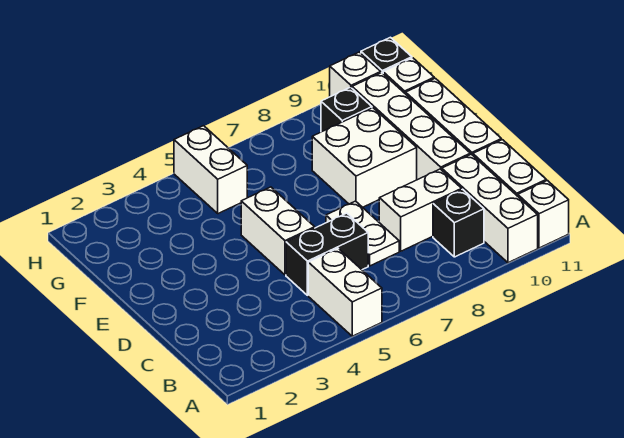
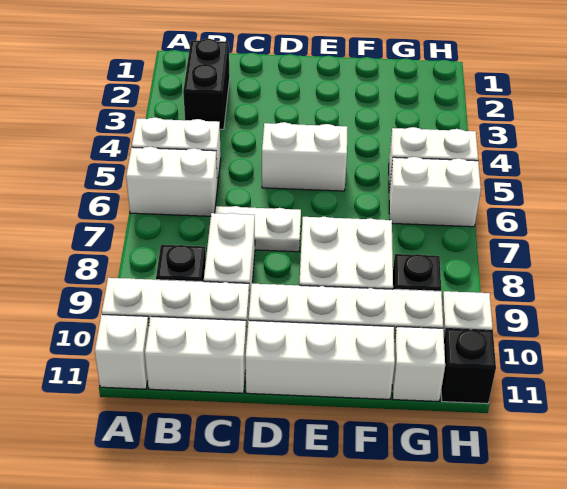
none -> white 1x2 brick [126,147,217,216]
black 1x2 brick [286,213,368,295] -> black 1x2 brick moved to [183,39,230,129]
none -> white 1x2 brick [389,157,481,227]

